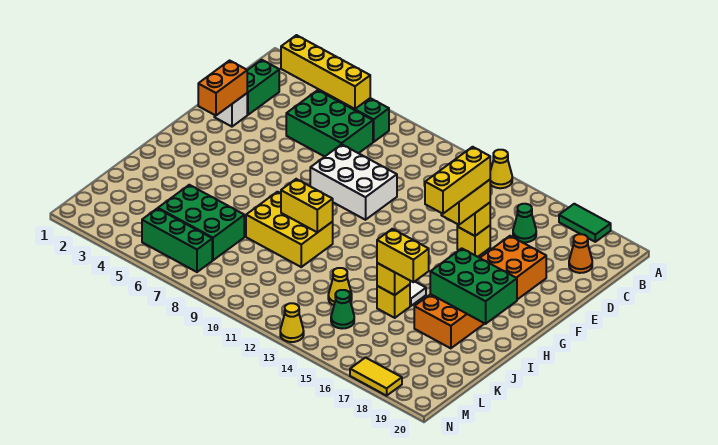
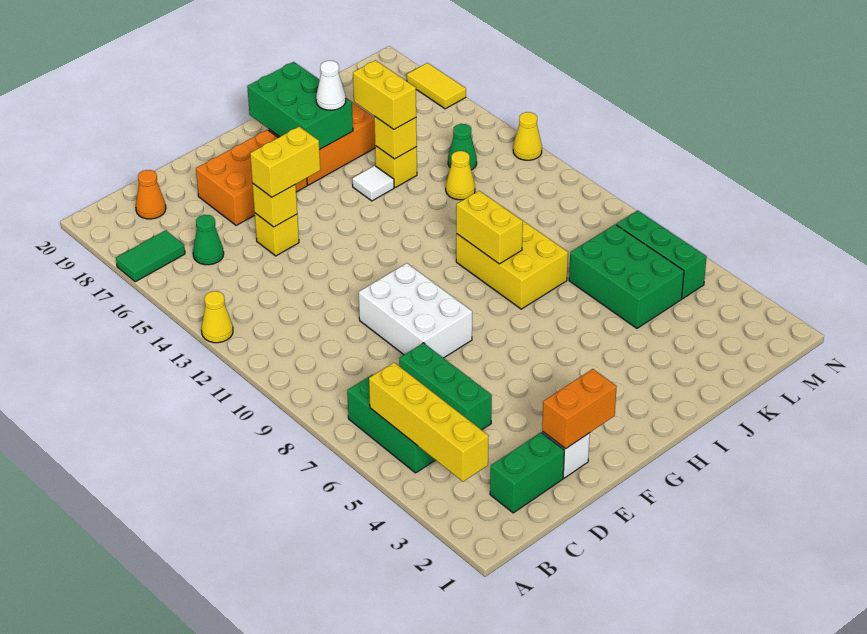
green 1x2 tile [559,204,611,242] -> green 1x2 tile turned to [116,230,185,282]
green 2x3 brick [286,90,373,157] -> green 1x3 brick [399,343,492,430]
yellow 1x3 brick [425,147,490,214] -> none
none -> white 1x1 cone [316,61,346,110]

